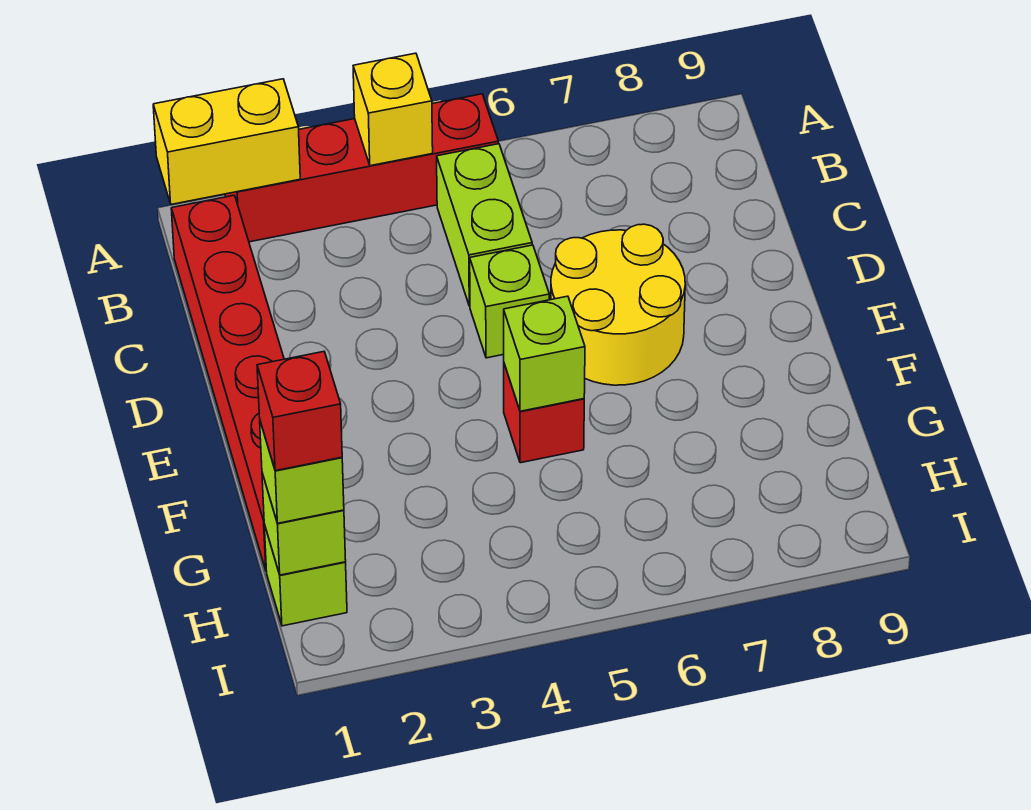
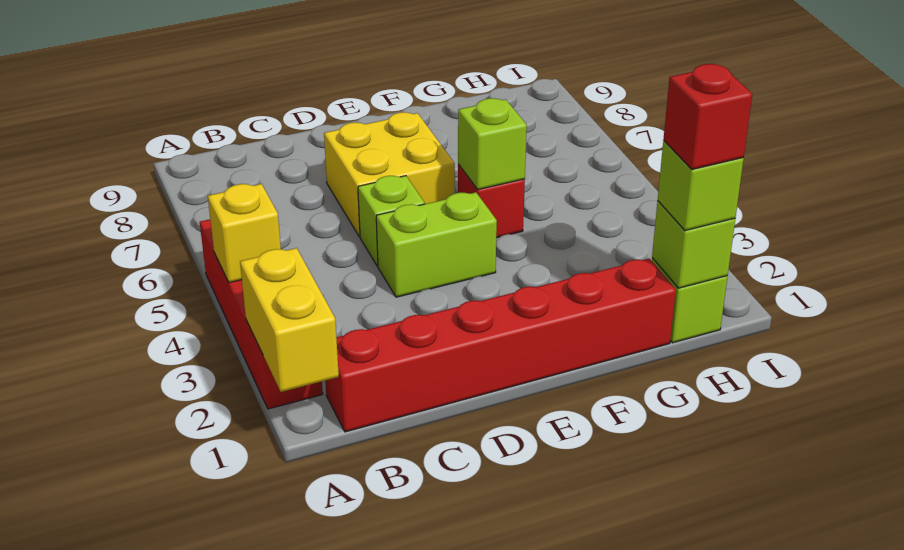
lime 1x2 brick [437,144,532,306] -> lime 1x2 brick moved to [376,192,497,297]
yellow 2x2 round brick [551,224,685,385] -> yellow 2x2 brick [324,112,455,237]

